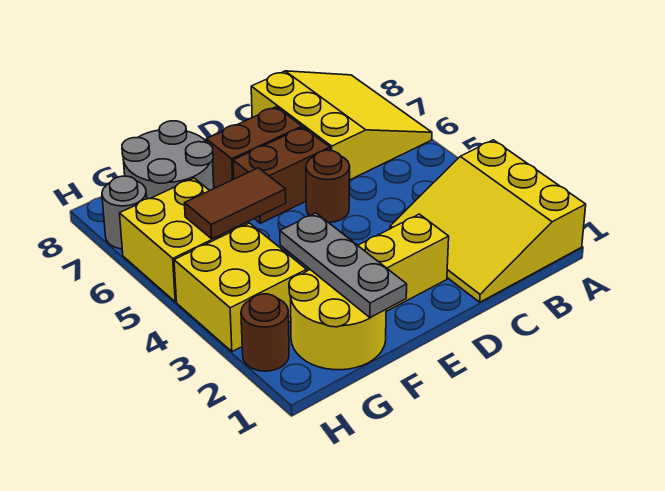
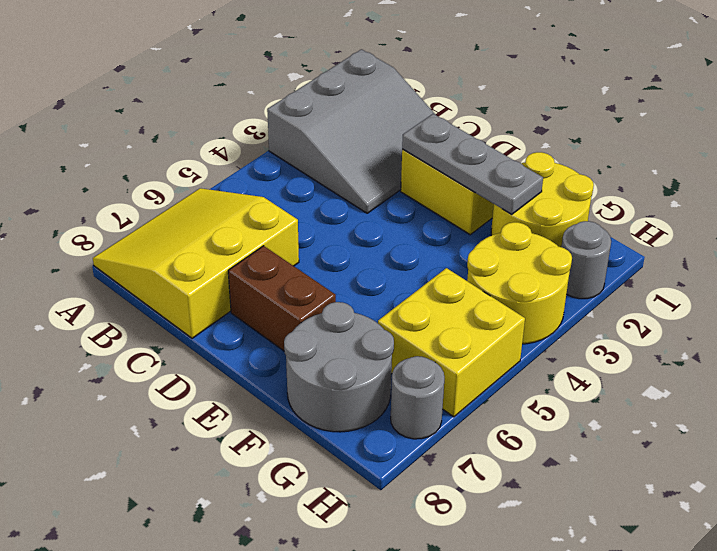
yellow 3x3 slope [390,140,586,302] -> grey 3x3 slope [267,49,435,213]
brown 1x1 round brick [306,150,350,223] -> none
brown 1x2 brick [233,127,330,223] -> none
grey 1x3 plate [280,213,407,318] -> grey 1x3 plate turned to [402,114,543,214]
brown 1x2 tile [185,168,286,239] -> none
yellow 2x2 brick [174,223,307,352] -> yellow 2x2 round brick [467,222,572,344]
brown 1x1 round brick [241,294,289,371] -> grey 1x1 round brick [562,221,611,299]

